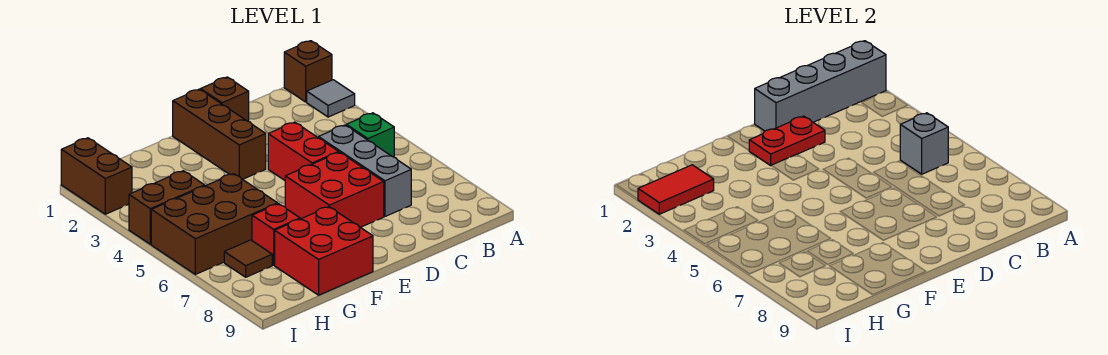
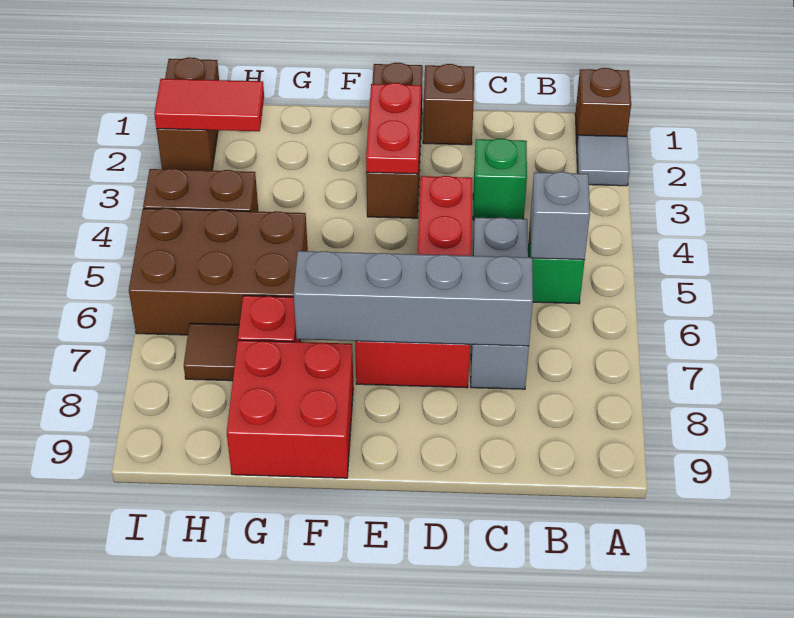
grey 1x4 brick [755,41,886,131] -> grey 1x4 brick moved to [294,251,533,346]
none -> green 1x1 brick [473,139,527,220]
red 1x2 plate [749,116,825,165] -> red 1x2 plate turned to [366,83,421,174]

